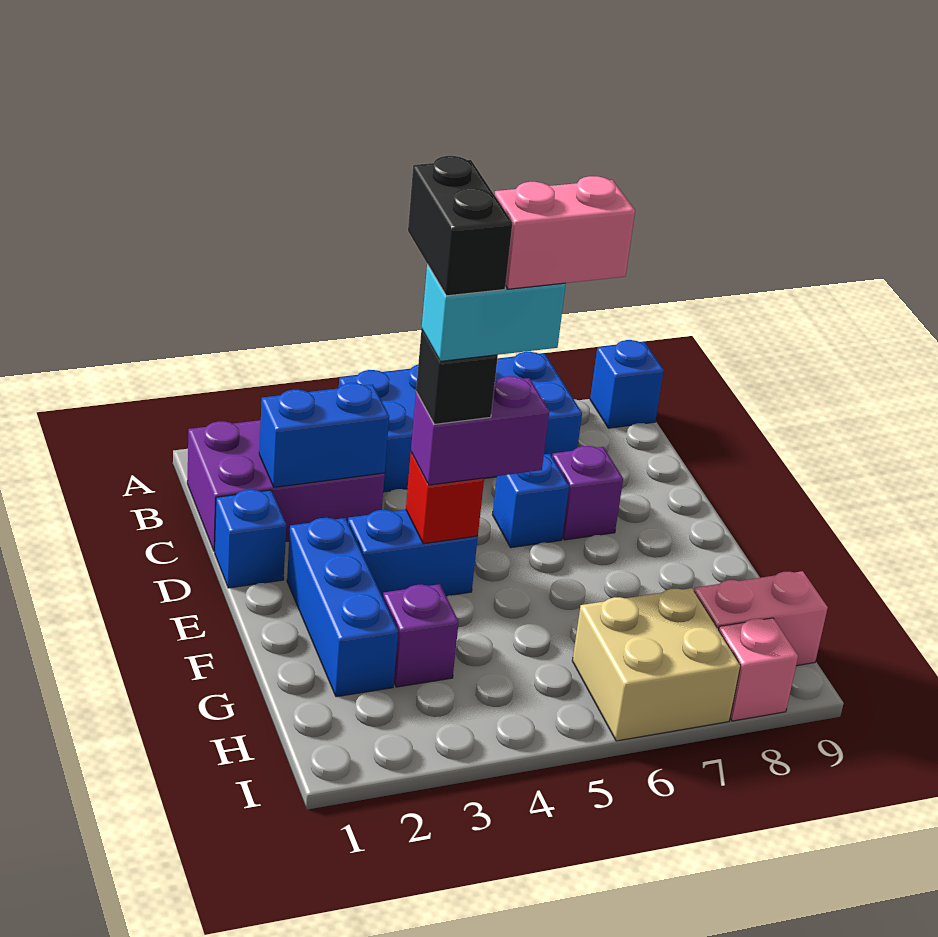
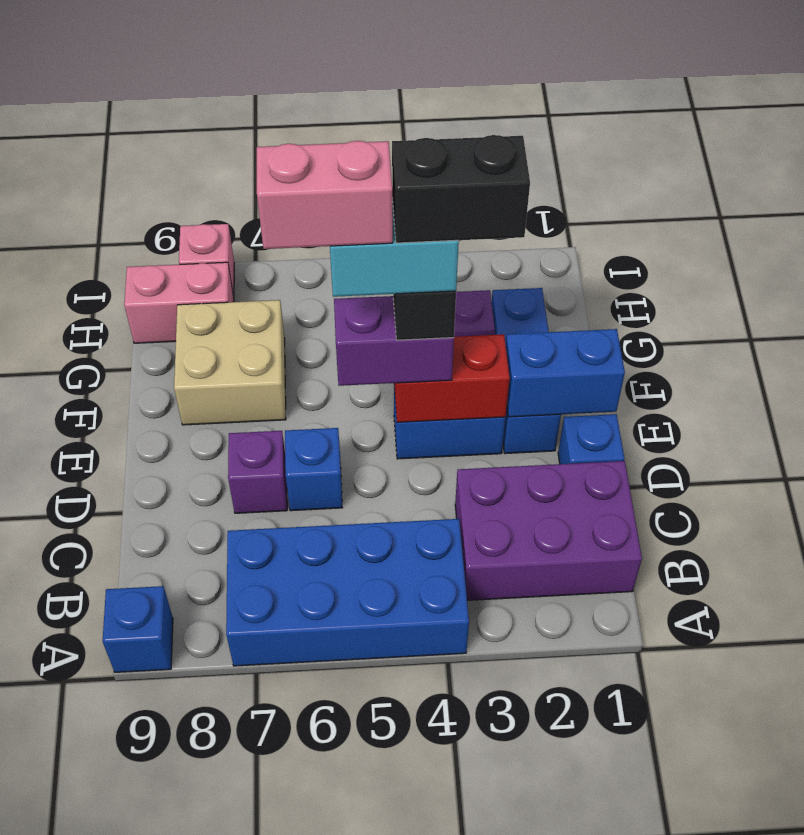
blue 1x2 brick [259,383,389,487] -> blue 1x2 brick moved to [506,329,625,417]
black 1x2 brick [408,156,512,296] -> black 1x2 brick turned to [392,135,530,243]
red 1x1 brick [406,453,484,544] -> red 1x2 brick [394,334,510,422]
tan 2x2 brick [572,588,741,741] -> tan 2x2 brick moved to [174,300,286,425]

